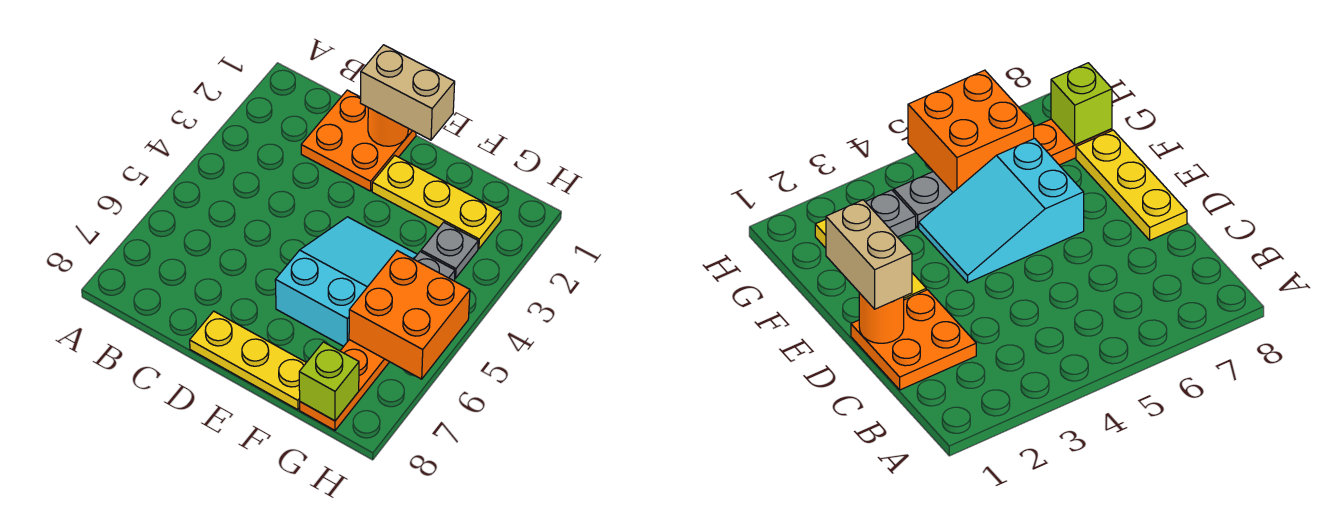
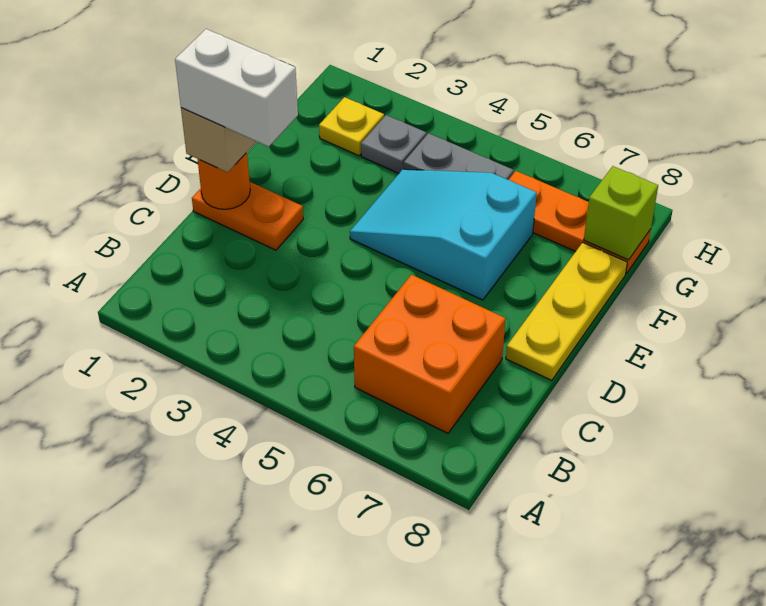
orange 2x2 plate [301,90,416,191] -> orange 1x2 plate [192,182,303,250]
none -> white 1x2 brick [175,29,298,147]
yellow 1x3 plate [372,156,501,249] -> yellow 1x1 plate [319,97,384,156]
orange 2x2 brick [349,251,470,379] -> orange 2x2 brick moved to [354,275,506,433]

